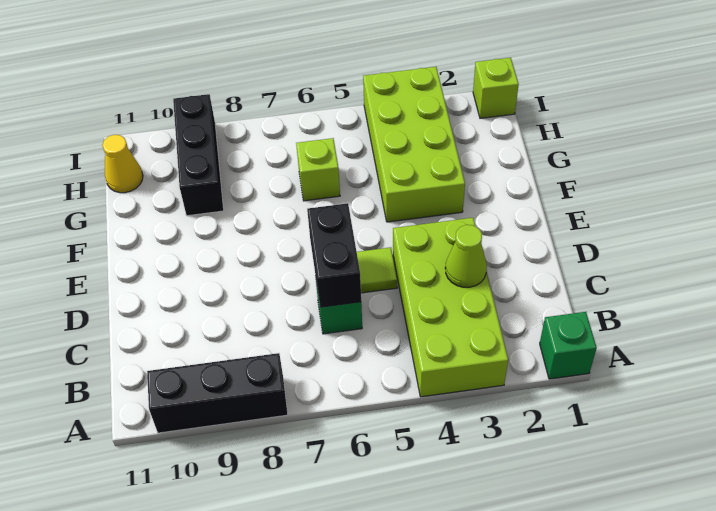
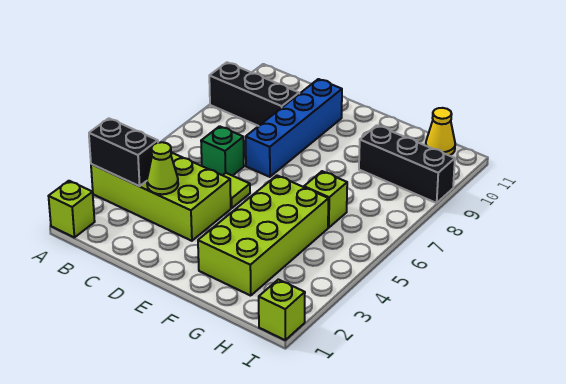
green 1x1 brick [540,312,597,379] -> lime 1x1 brick [49,181,95,237]
black 1x3 brick [147,353,288,433] -> black 1x3 brick turned to [209,62,299,126]
black 1x2 brick [307,203,361,307] -> black 1x2 brick moved to [89,118,158,186]
none -> blue 1x4 brick [246,79,342,177]
lime 2x4 brick [363,67,465,222] -> lime 2x4 brick turned to [198,176,328,296]

